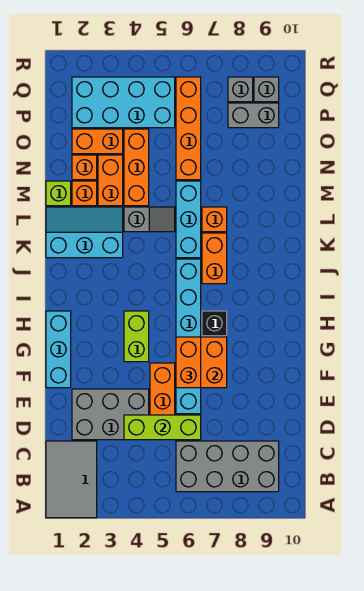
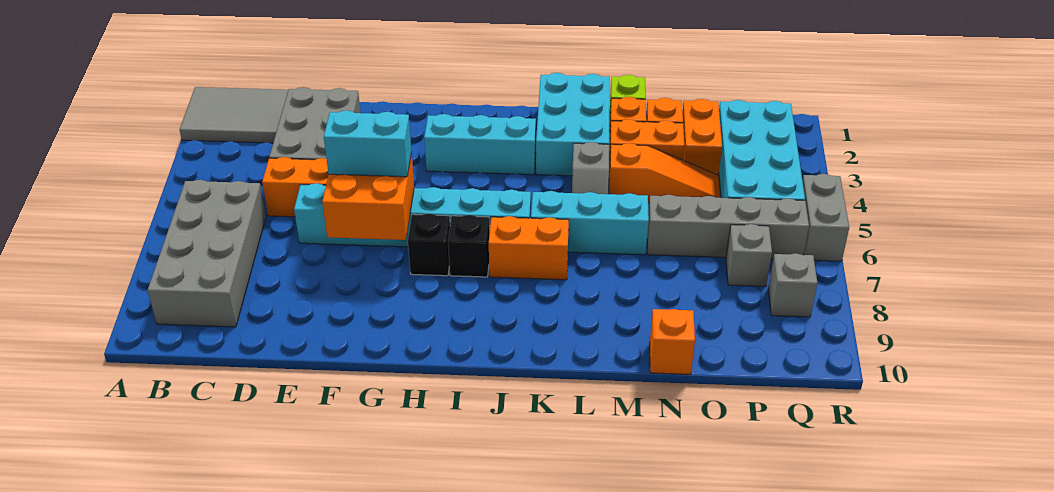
lime 1x3 brick [124,415,201,440] -> none
cyan 1x3 brick [46,311,71,388] -> cyan 1x3 brick moved to [424,114,536,175]
orange 1x2 brick [176,337,201,388] -> cyan 1x2 brick [324,111,412,177]
lime 1x2 brick [124,311,149,362] -> none
none -> black 1x1 brick [448,215,490,277]
cyan 2x3 slope [46,207,123,258] -> cyan 2x3 brick [536,73,610,176]
orange 1x1 brick [202,207,227,232] -> orange 1x1 brick moved to [650,309,695,374]
orange 1x3 brick [124,129,149,206] -> orange 1x3 slope [609,143,720,203]
orange 1x4 brick [176,77,201,180] -> grey 1x4 brick [647,195,809,259]
grey 1x2 brick [228,103,279,128] -> grey 1x2 brick moved to [802,174,849,261]
grey 1x1 brick [254,77,279,102] -> grey 1x1 brick moved to [726,224,772,286]

